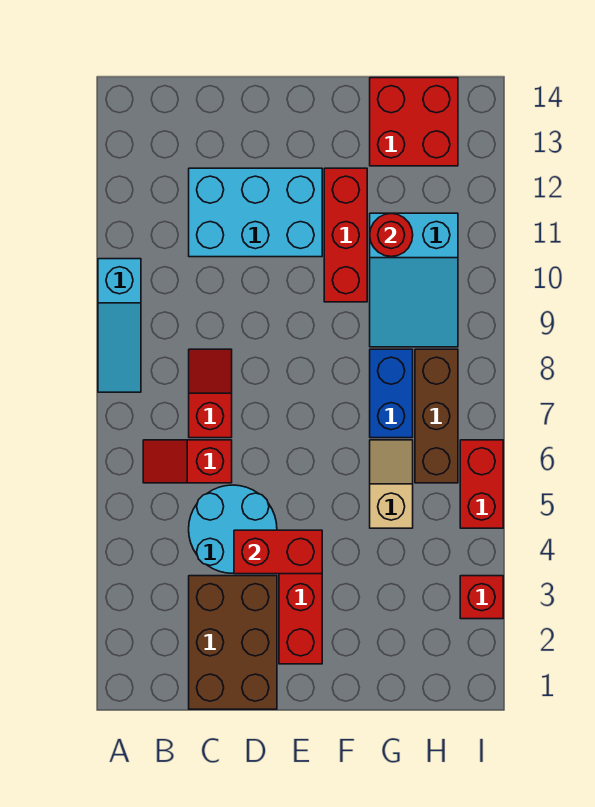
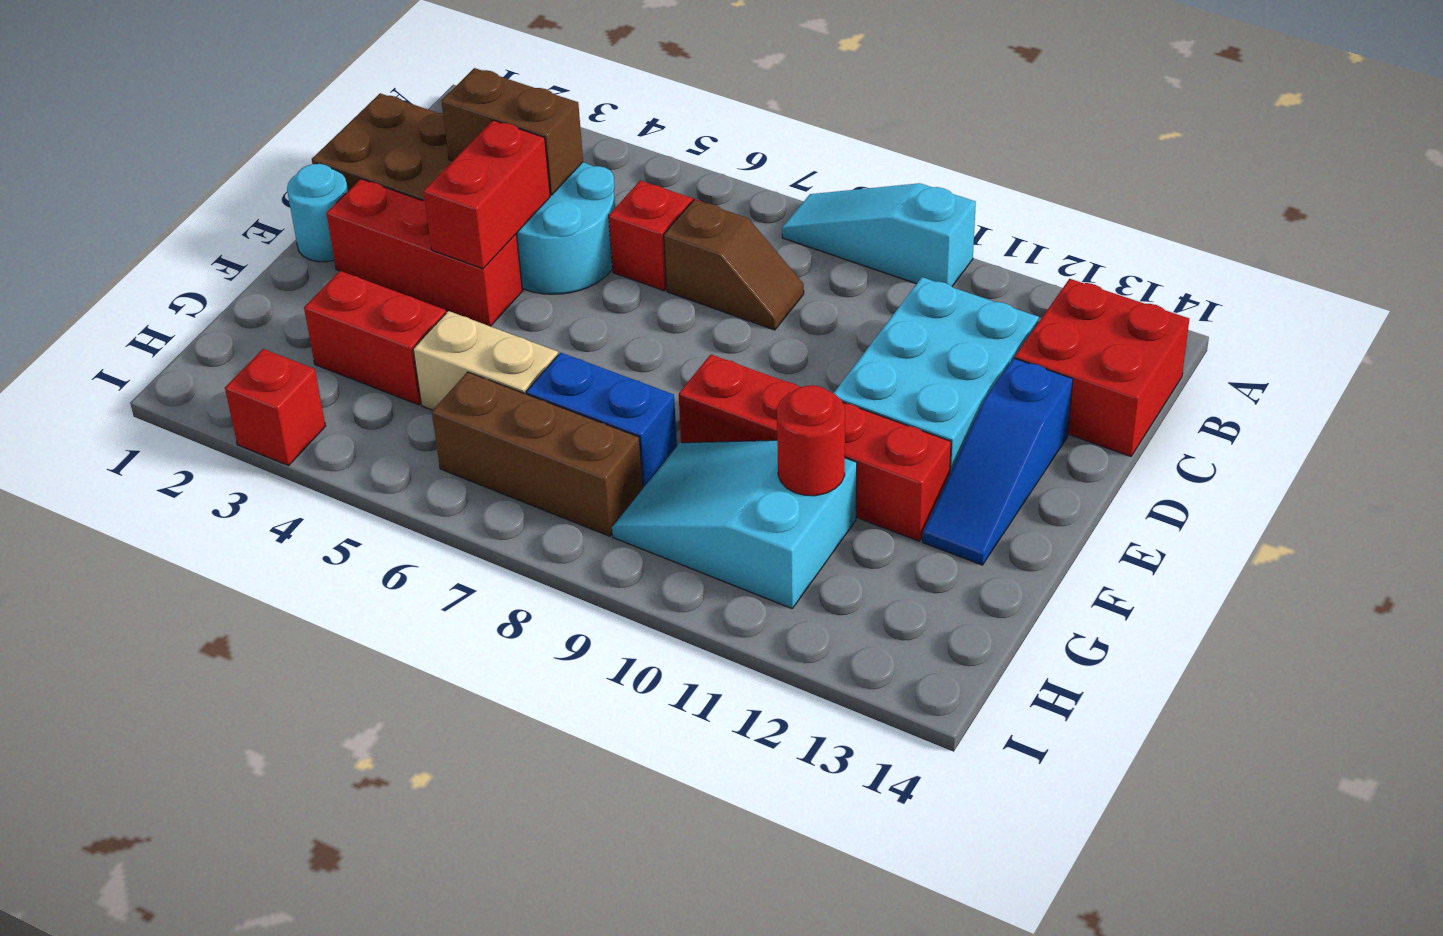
none -> brown 1x2 brick [442,68,583,195]
red 1x2 slope [189,349,232,438] -> brown 1x2 slope [664,200,804,330]
none -> blue 1x3 slope [923,358,1073,565]
none -> cyan 1x1 round brick [287,164,348,262]
red 1x3 brick [324,168,367,302] -> red 1x4 brick [679,355,951,541]
tan 1x2 slope [370,440,413,528] -> tan 1x2 brick [413,311,558,410]
red 2x2 brick [370,78,458,166] -> red 2x2 brick moved to [1015,279,1189,456]
red 1x2 brick [460,440,503,528] -> red 1x2 brick moved to [304,271,446,405]

